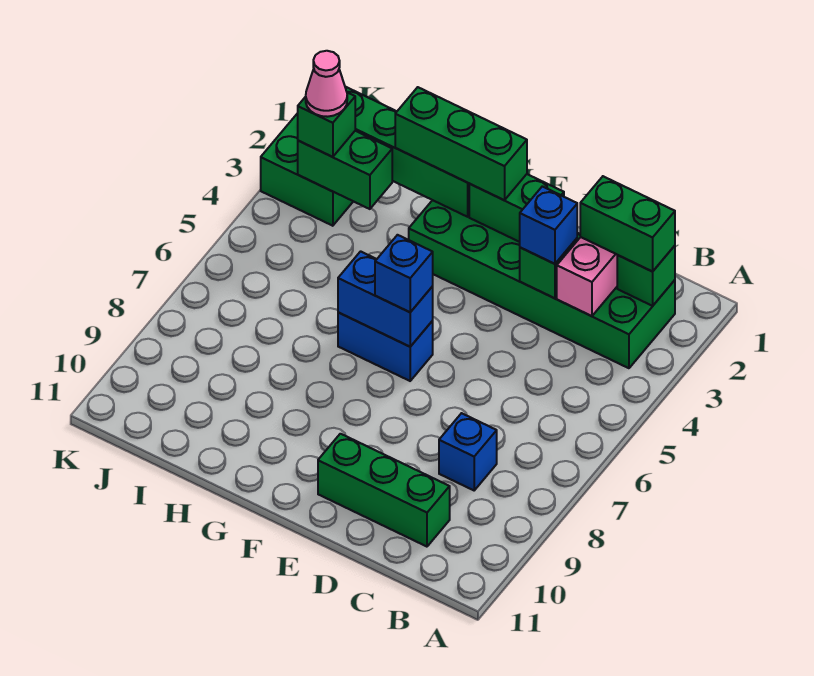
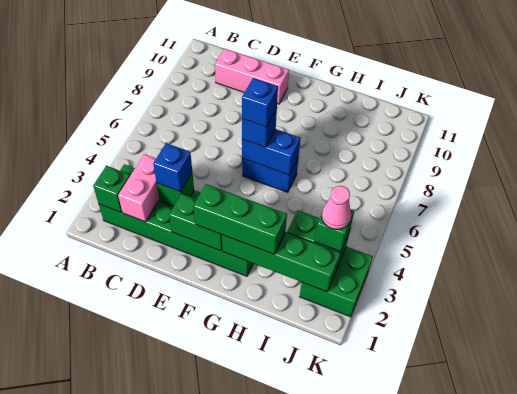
green 1x2 brick [580,176,675,272] -> none
blue 1x1 brick [439,413,497,490] -> blue 1x1 brick moved to [242,78,278,127]
green 1x3 brick [318,434,450,547] -> pink 1x3 brick [215,49,289,104]

